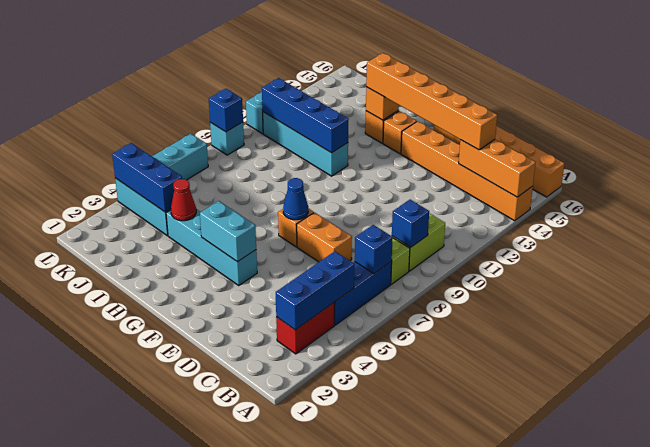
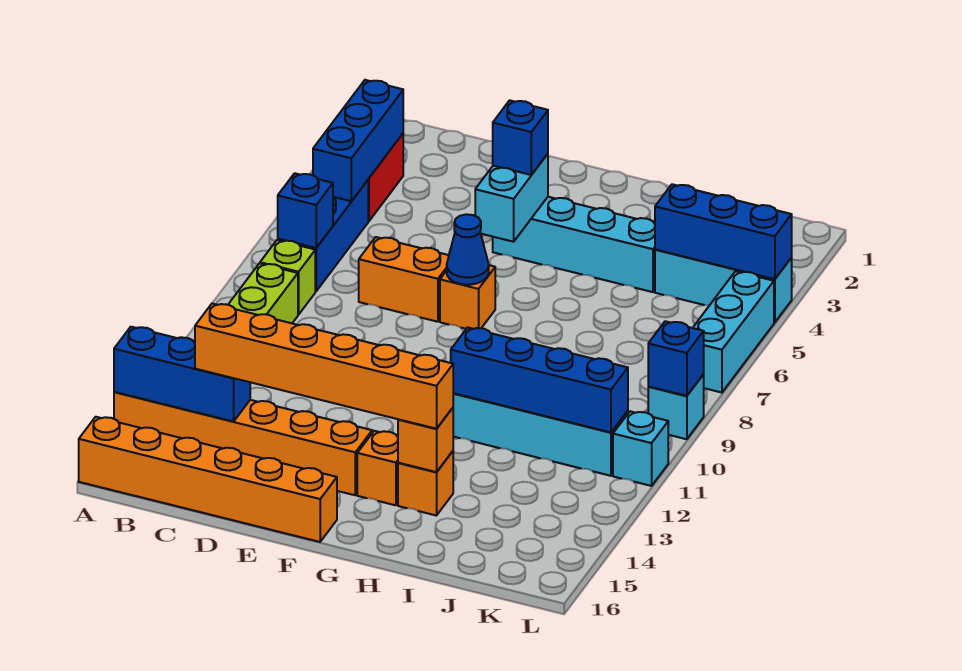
orange 1x3 brick [459,140,536,197] -> blue 1x3 brick [114,327,250,421]
blue 1x1 brick [392,200,429,247] -> blue 1x1 brick moved to [493,100,548,175]
cyan 1x2 brick [200,201,256,262] -> cyan 1x2 brick turned to [475,154,548,242]
red 1x1 cone [171,179,196,221] -> none

